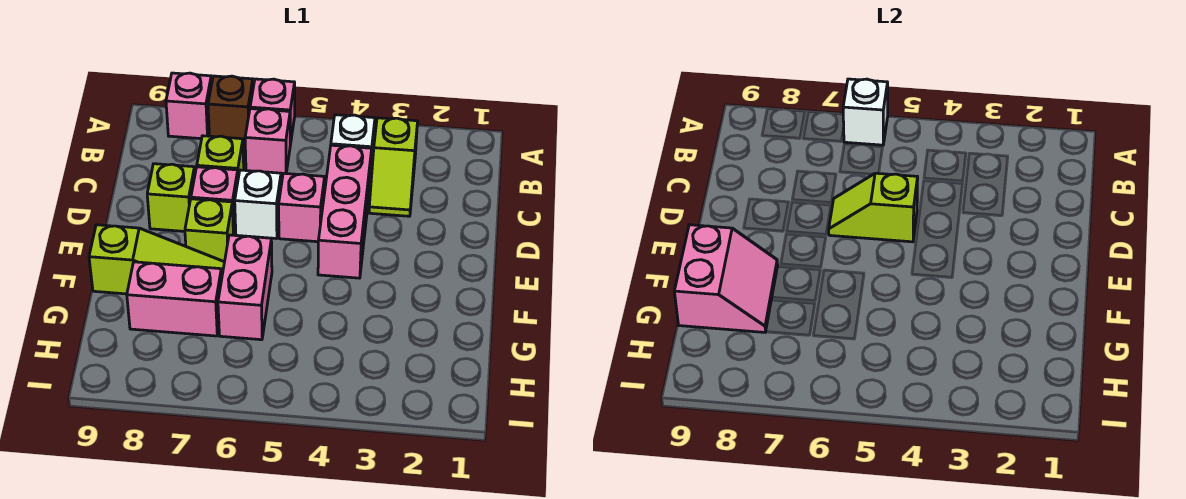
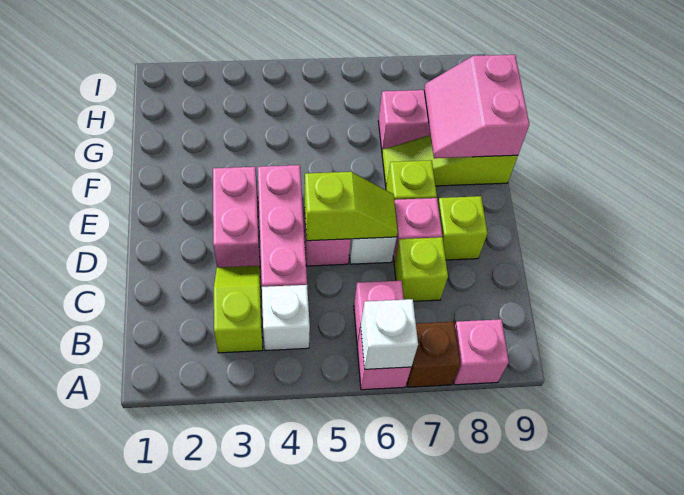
pink 1x2 brick [218,235,272,340] -> pink 1x2 brick moved to [213,167,260,267]

